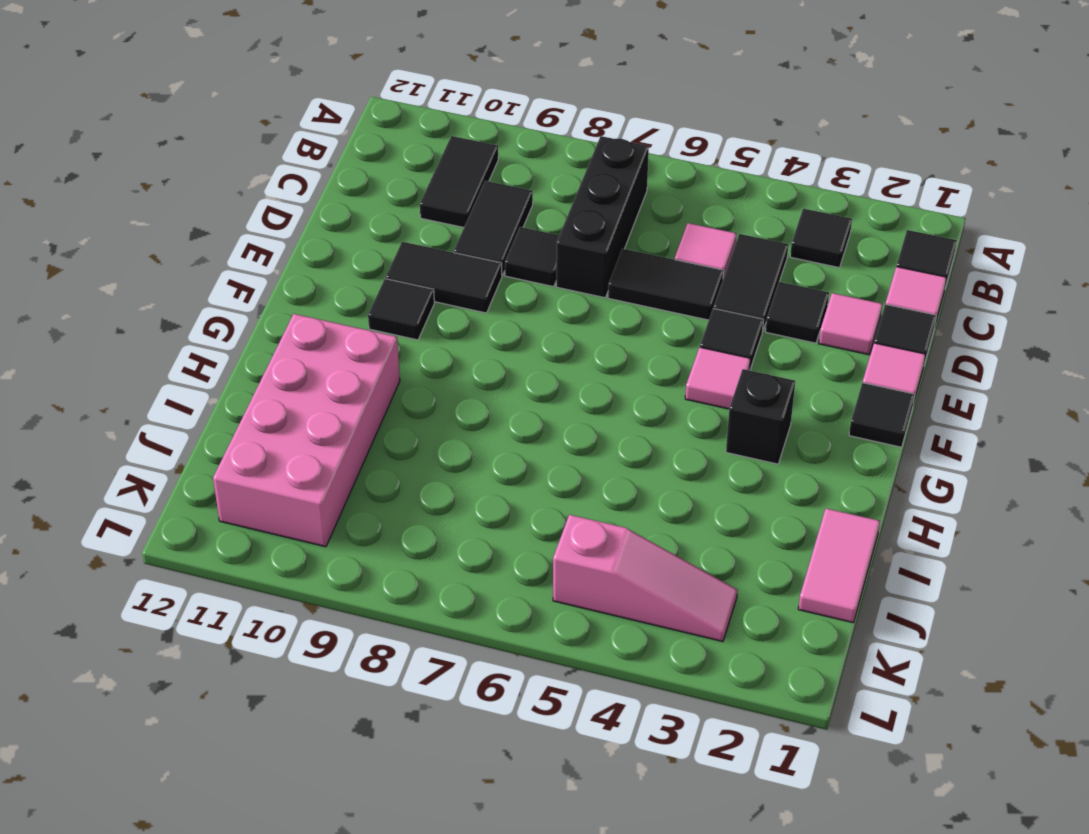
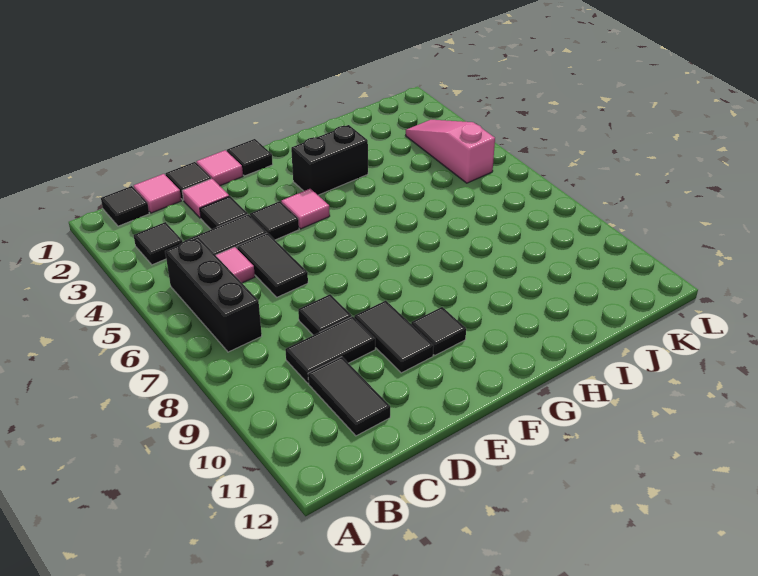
black 1x3 brick [556,136,649,298] -> black 1x3 brick turned to [165,237,262,352]
black 1x2 tile [420,136,498,227] -> black 1x2 tile turned to [308,357,390,436]
black 1x1 brick [726,369,795,464] -> black 1x2 brick [291,125,368,195]
pink 2x4 brick [213,314,400,547] -> none
pink 1x2 tile [798,509,880,623] -> none

